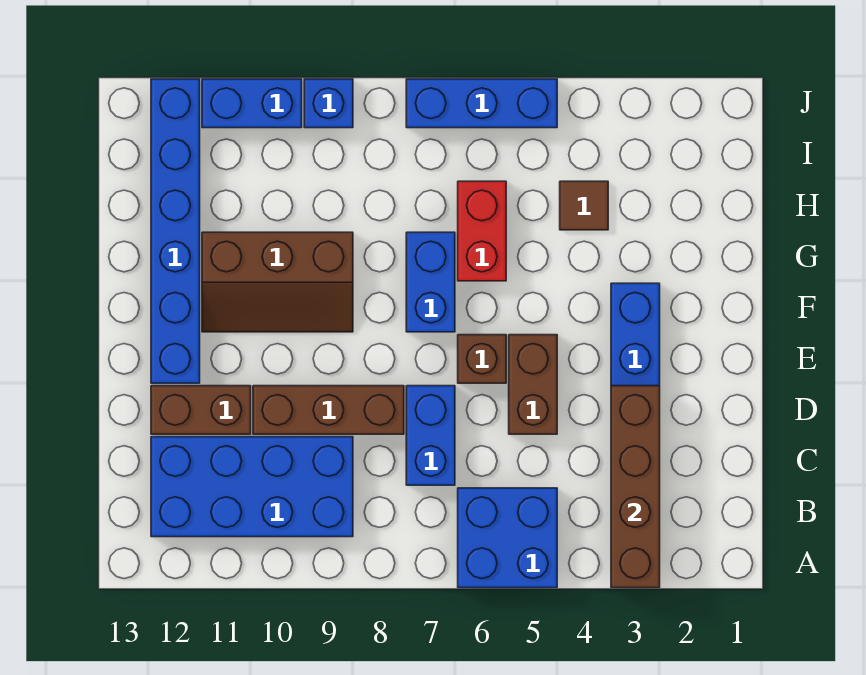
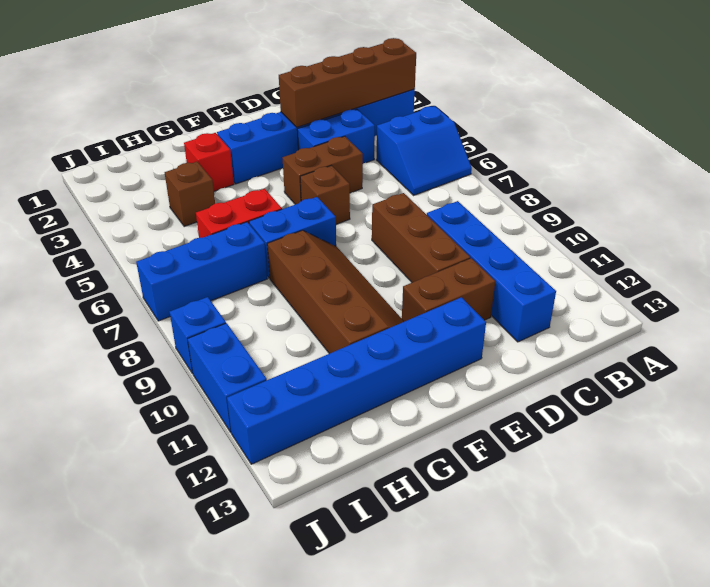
blue 2x2 brick [458,488,557,588] -> blue 2x2 slope [376,106,472,195]
blue 2x4 brick [151,437,353,537] -> blue 1x4 brick [427,201,556,342]
blue 1x2 brick [406,386,455,485] -> blue 1x2 brick moved to [297,109,375,163]
brown 1x2 brick [151,386,251,434] -> brown 1x2 brick turned to [402,258,495,322]
brown 2x3 slope [202,232,353,332] -> brown 2x4 slope [267,230,404,354]
none -> red 1x1 brick [184,133,234,191]
brown 1x1 tile [560,181,608,230] -> brown 1x1 brick [165,162,215,227]
blue 1x3 brick [406,79,557,128] -> blue 1x3 brick turned to [136,222,267,321]

